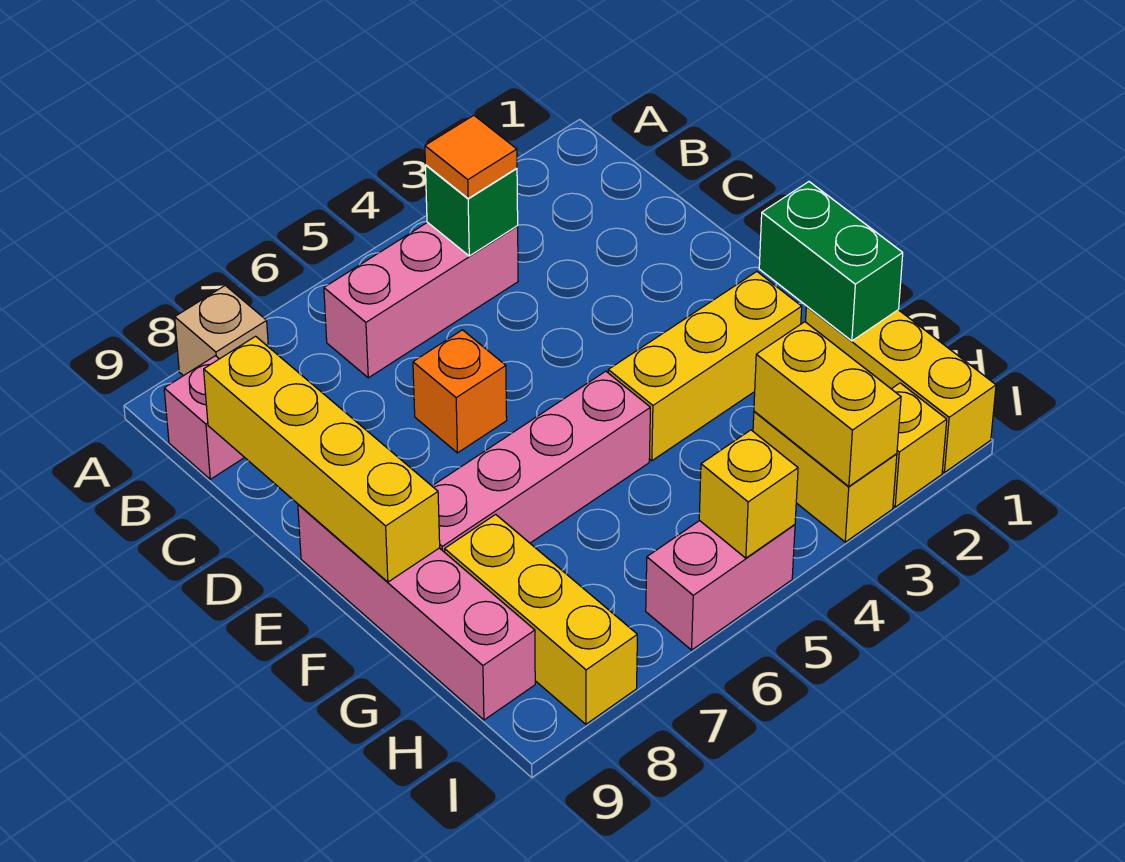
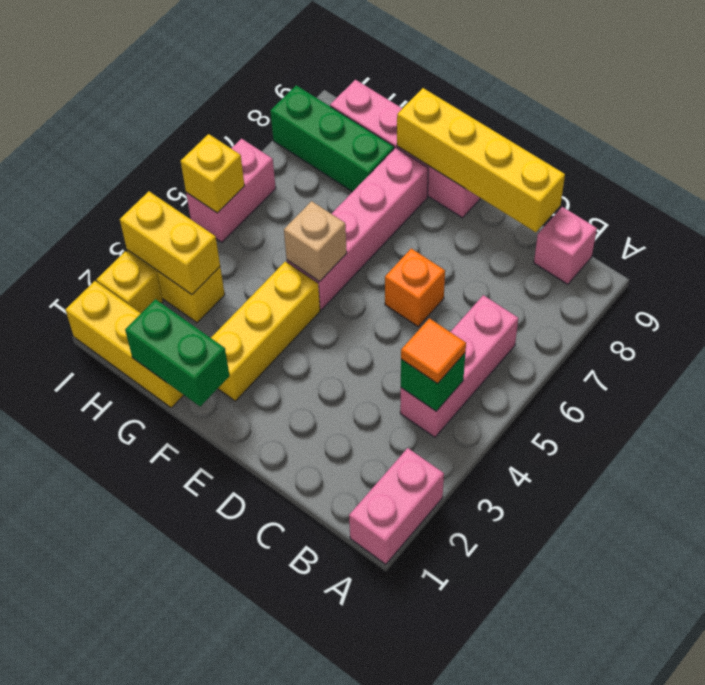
none -> pink 1x2 brick [349,448,444,564]
tan 1x1 brick [175,286,268,376] -> tan 1x1 brick moved to [284,201,347,282]
yellow 1x3 brick [445,514,637,724] -> green 1x3 brick [271,85,394,192]

